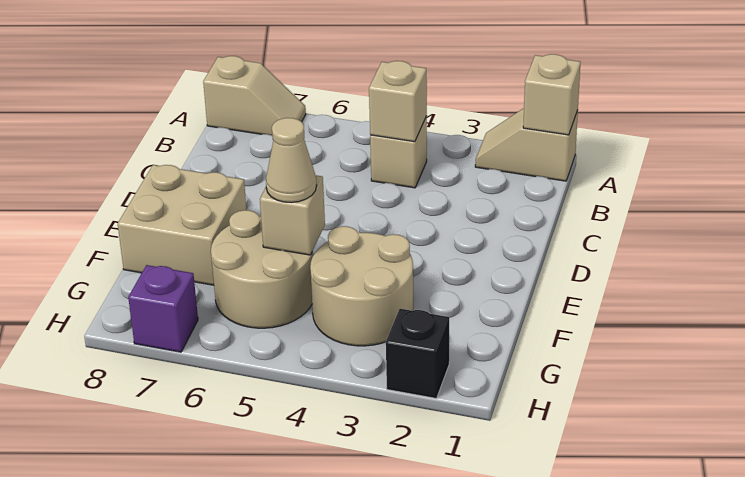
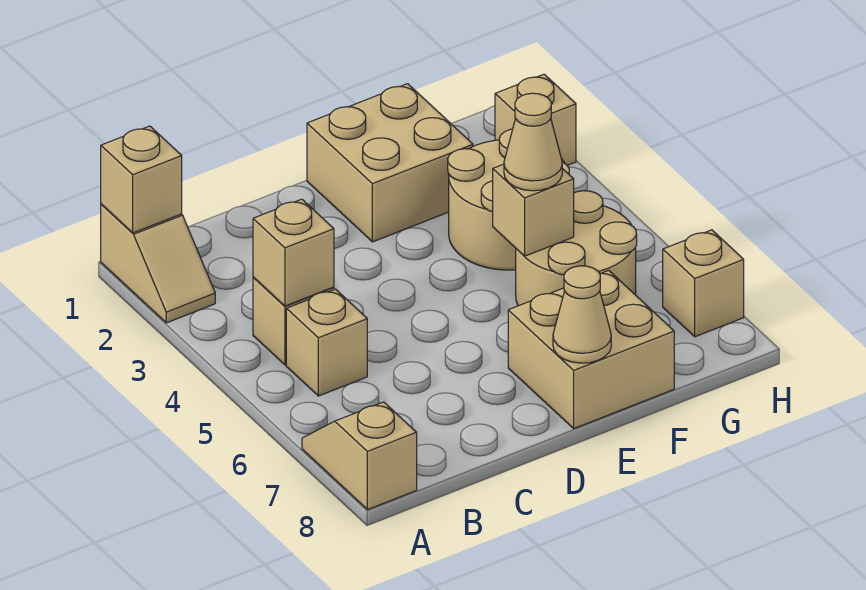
none -> tan 1x1 brick [286,289,367,396]
none -> tan 2x2 brick [307,84,473,242]
none -> tan 1x1 cone [553,266,611,363]
black 1x1 brick [386,309,449,398] -> tan 1x1 brick [495,74,576,165]
purple 1x1 brick [128,265,198,352] -> tan 1x1 brick [663,230,744,337]

